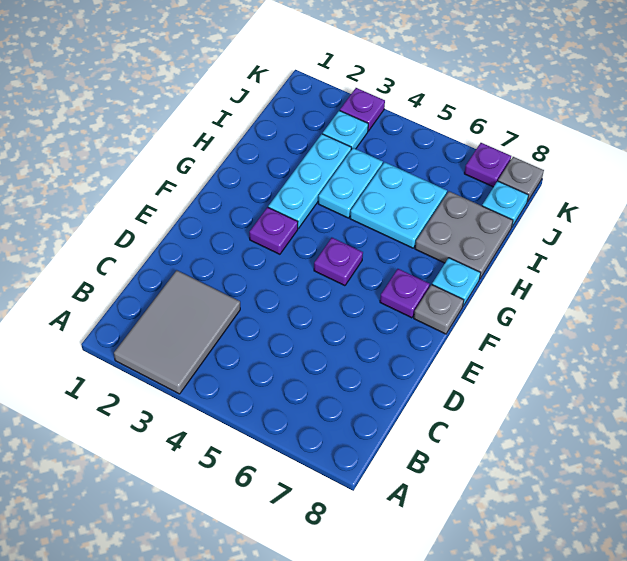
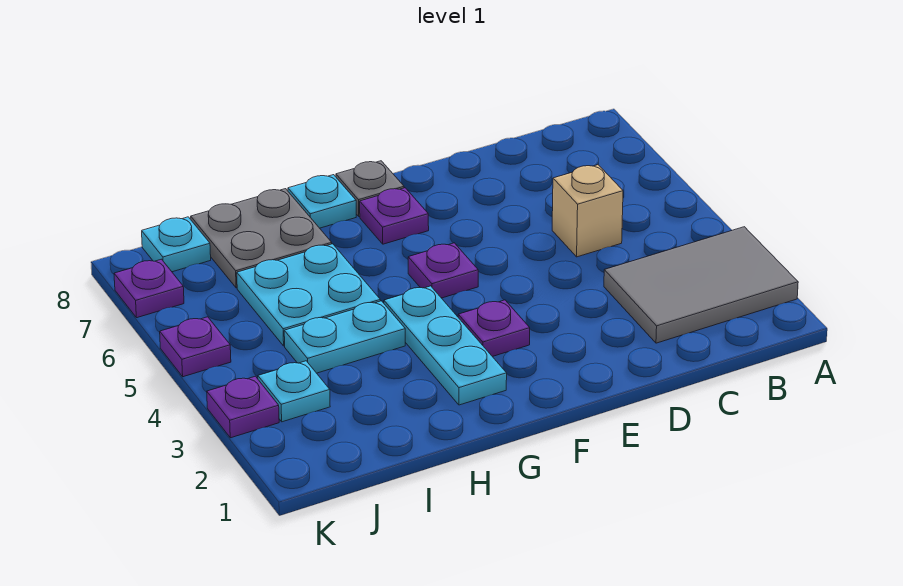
none -> tan 1x1 brick [552,165,623,257]
cyan 1x3 plate [268,134,351,229] -> cyan 1x3 plate turned to [384,286,507,405]
none -> purple 1x1 plate [160,317,231,377]
grey 1x1 plate [498,157,544,202] -> none

